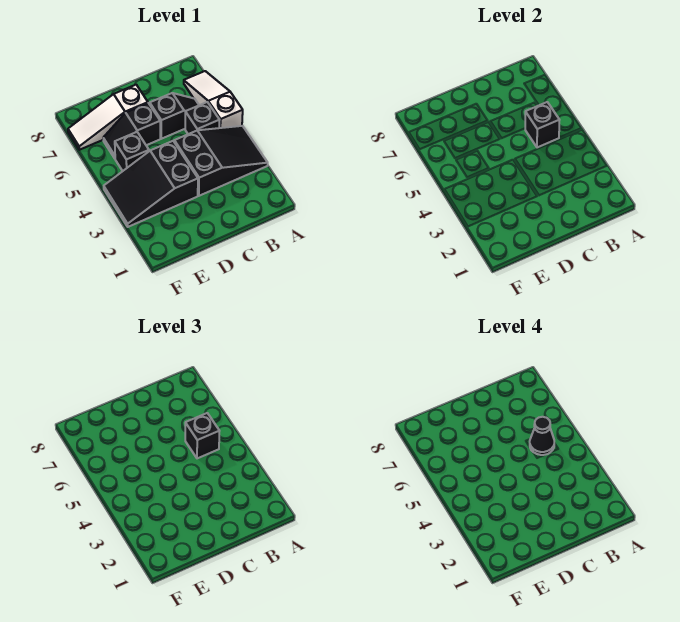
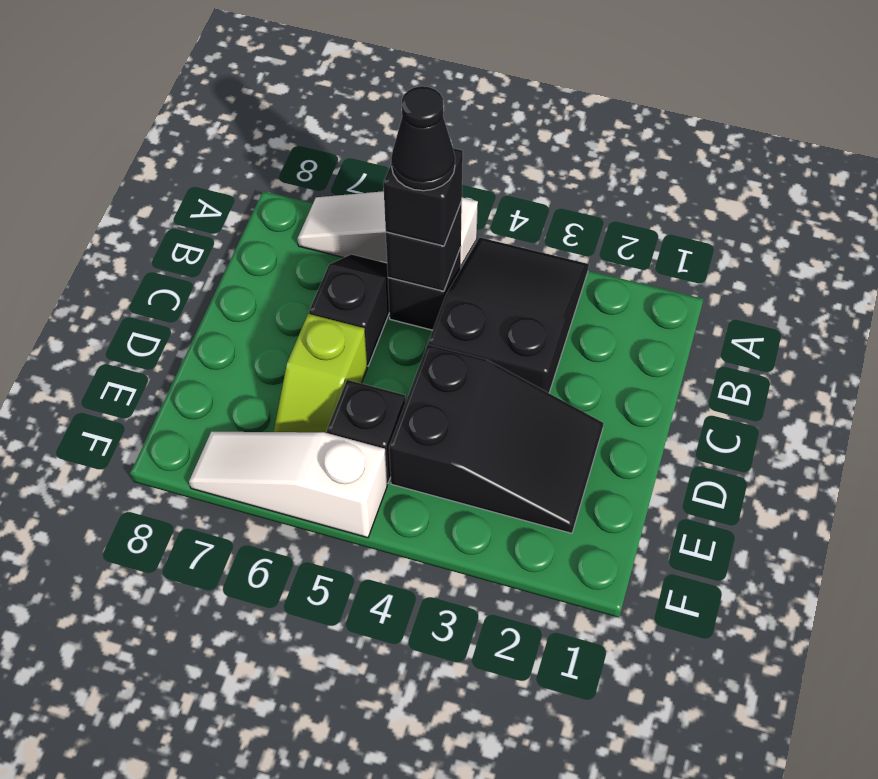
black 2x3 slope [104,141,198,227] -> black 2x3 slope turned to [389,345,604,533]
black 1x2 slope [103,103,160,158] -> lime 1x2 slope [274,314,367,433]
white 1x3 slope [68,85,148,150] -> white 1x3 slope turned to [189,432,387,538]

